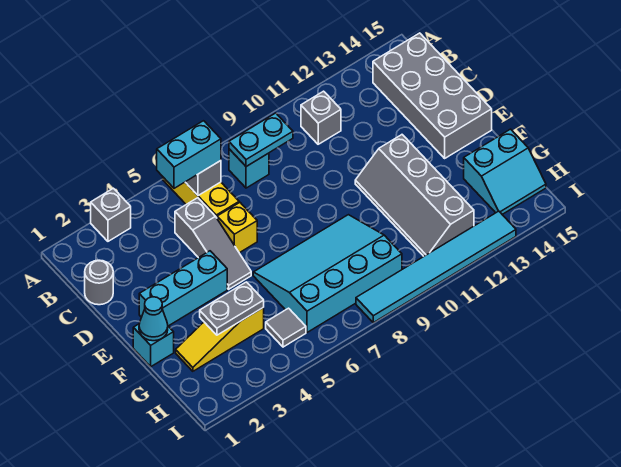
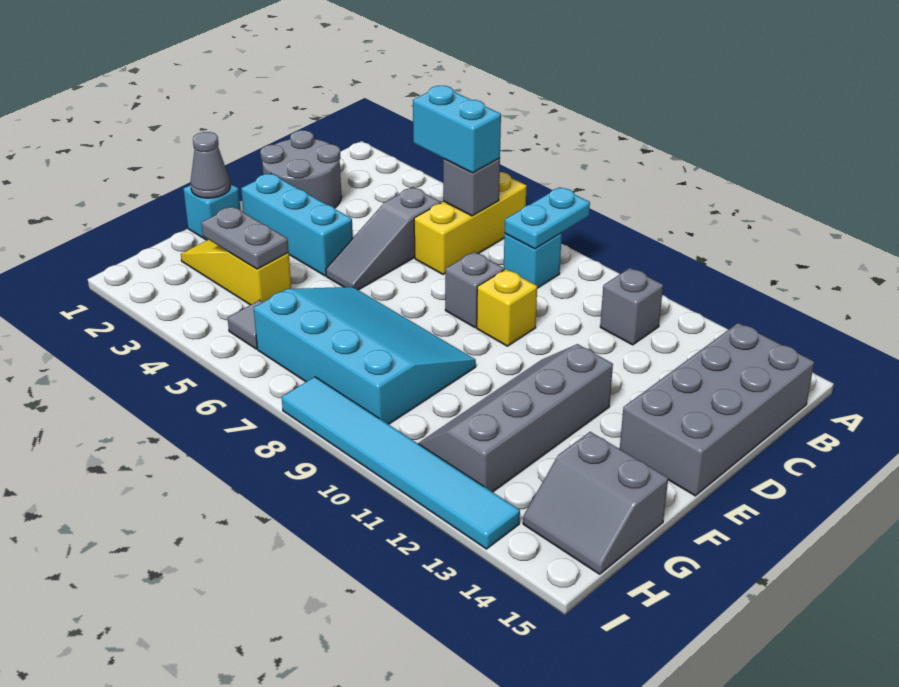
grey 1x1 brick [91,188,131,241] -> grey 1x1 brick moved to [445,252,504,328]
cyan 1x2 plate [229,113,293,167] -> cyan 1x2 plate turned to [505,187,590,249]
grey 1x1 round brick [85,260,113,305] -> grey 2x2 round brick [260,130,342,208]
yellow 1x1 brick [217,203,257,253] -> yellow 1x1 brick moved to [477,269,537,346]
cyan 1x1 cone [139,297,168,341] -> grey 1x1 cone [190,132,230,198]
cyan 2x2 slope [464,129,546,214] -> grey 2x2 slope [523,432,668,574]

